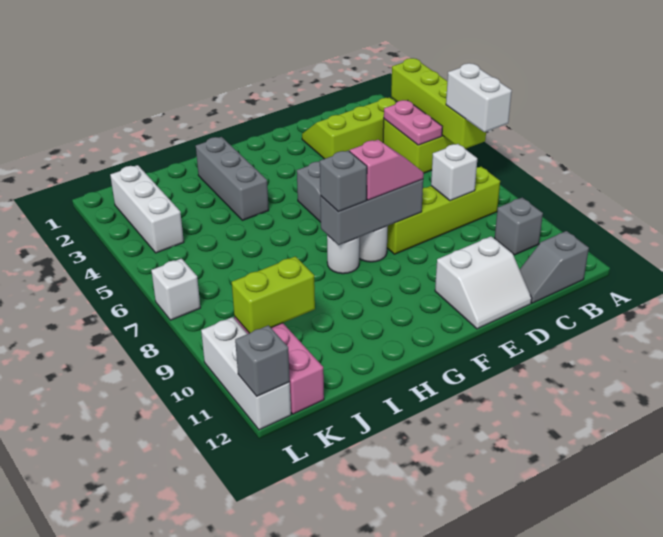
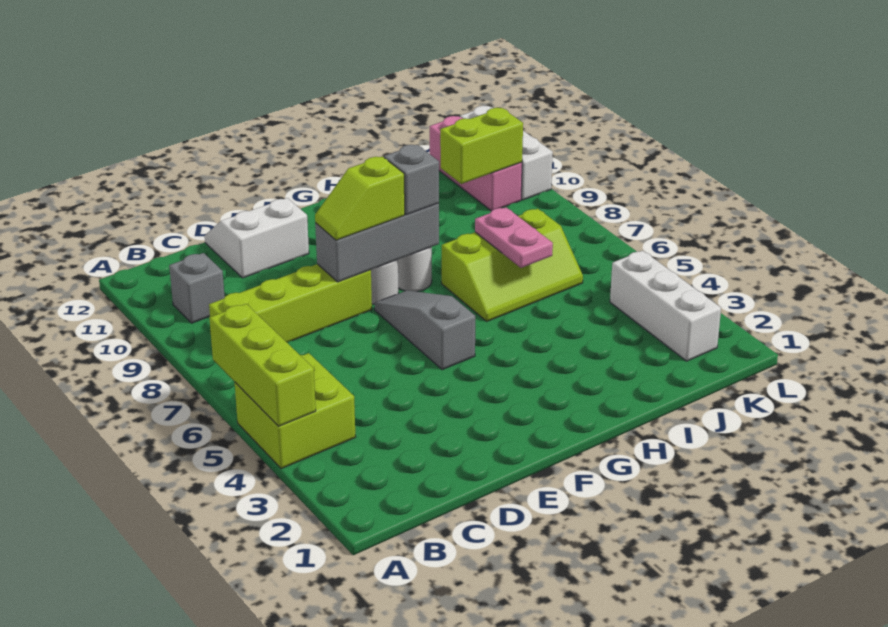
lime 1x4 brick [391,58,486,149] -> lime 1x3 brick [209,304,316,426]
white 1x2 brick [446,63,512,132] -> none
lime 2x3 slope [302,97,396,159] -> lime 2x3 slope moved to [442,209,583,321]
pink 1x2 plate [384,100,443,145] -> pink 1x2 plate moved to [475,207,553,268]
grey 1x2 slope [520,231,589,303] -> none
white 1x1 brick [431,144,477,201] -> none
pink 1x2 slope [350,140,424,200] -> lime 1x2 slope [315,157,405,240]
grey 1x3 brick [196,137,269,220] -> none
white 1x1 brick [151,259,200,320] -> none
grey 1x1 brick [235,325,290,396] -> none

